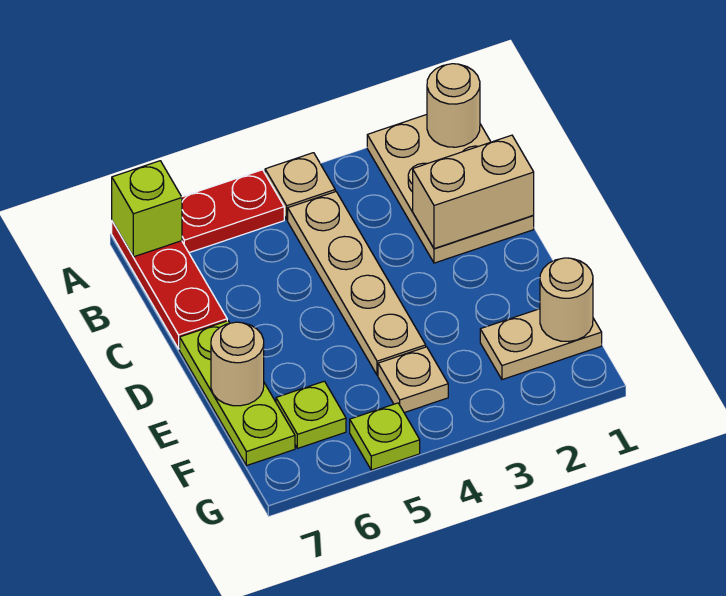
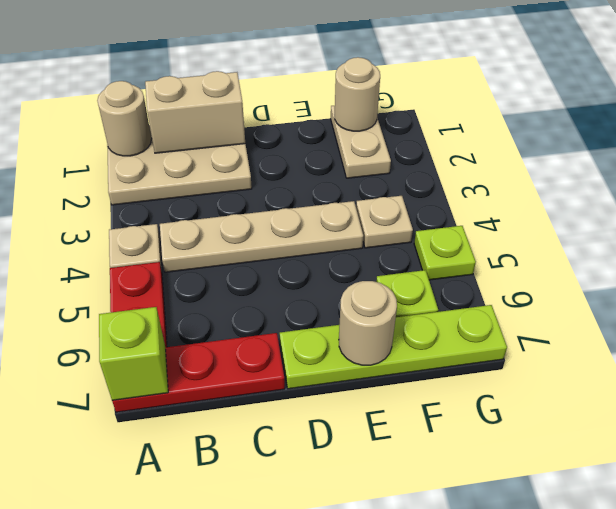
tan 1x2 brick [413,135,534,249] -> tan 1x2 brick turned to [145,71,245,153]
lime 1x3 plate [180,321,295,466] -> lime 1x4 plate [280,305,507,389]

